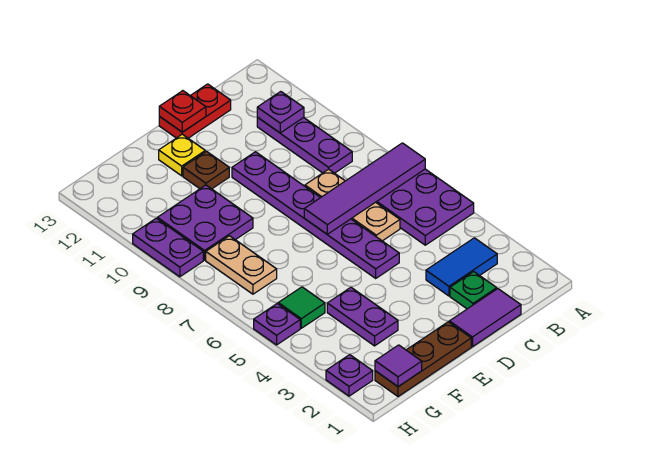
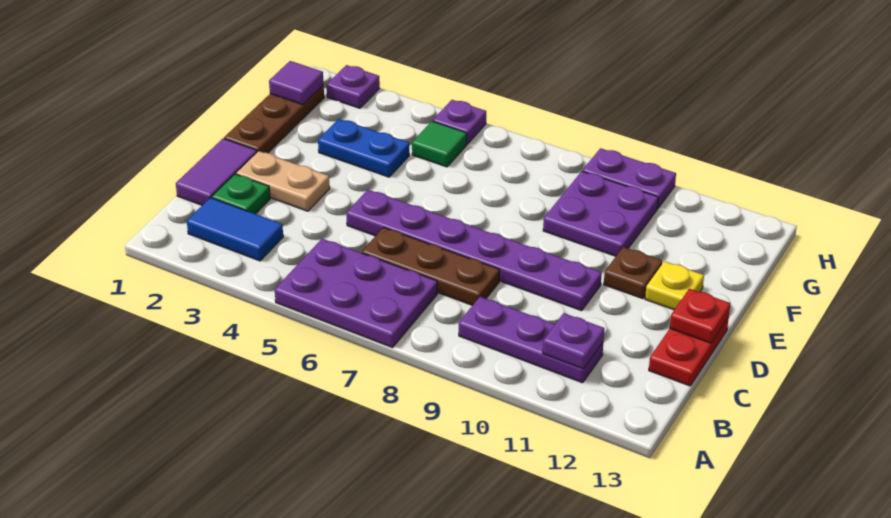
purple 1x4 tile [304,143,425,234] -> none
blue 1x2 tile [426,238,497,296] -> blue 1x2 tile turned to [187,198,283,261]
tan 1x3 plate [305,169,400,241] -> brown 1x3 plate [362,228,499,305]
purple 1x2 plate [327,287,398,346] -> blue 1x2 plate [318,119,409,177]
tan 1x2 plate [206,236,277,294] -> tan 1x2 plate moved to [236,151,330,211]

